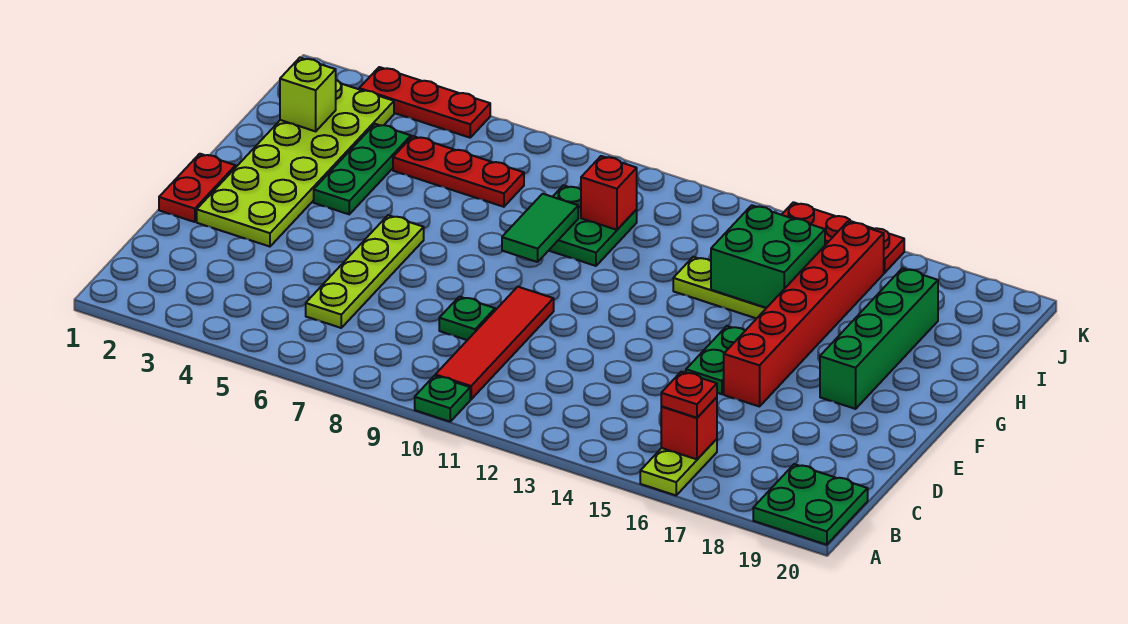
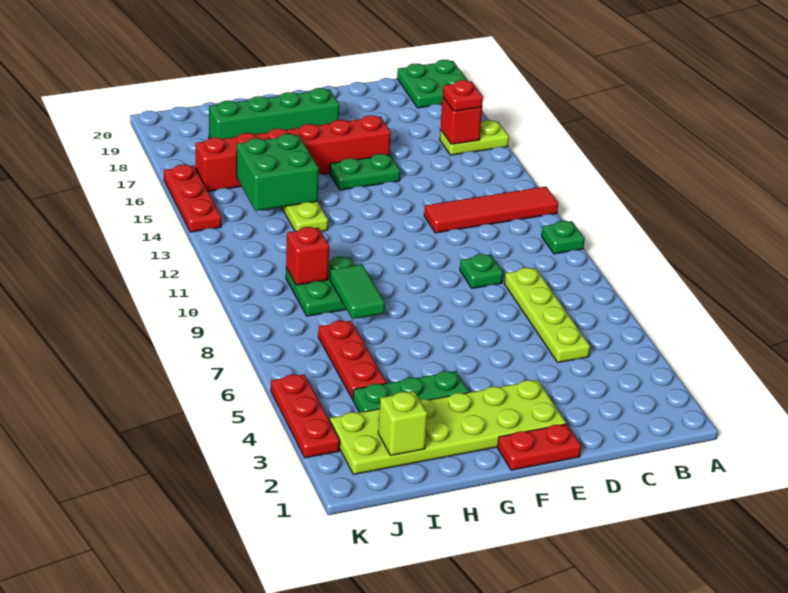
red 1x4 tile [435,287,554,399] -> red 1x4 tile moved to [424,187,558,233]
lime 1x4 plate [306,215,424,328] -> lime 1x4 plate turned to [504,268,590,362]
green 1x2 tile [502,194,578,262] -> green 1x2 tile turned to [330,264,385,319]

